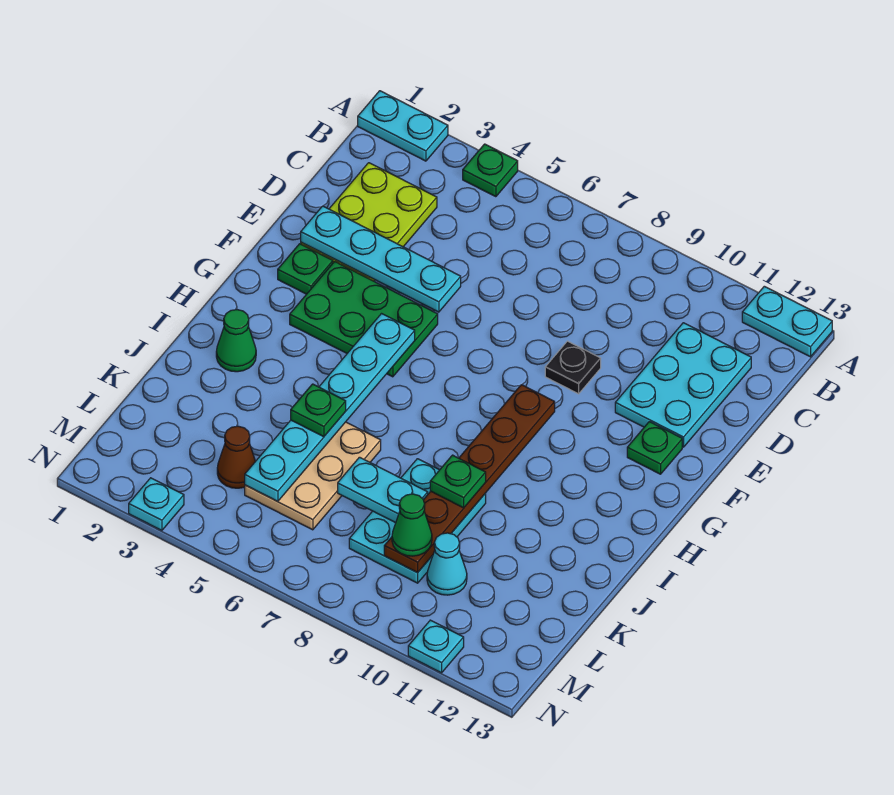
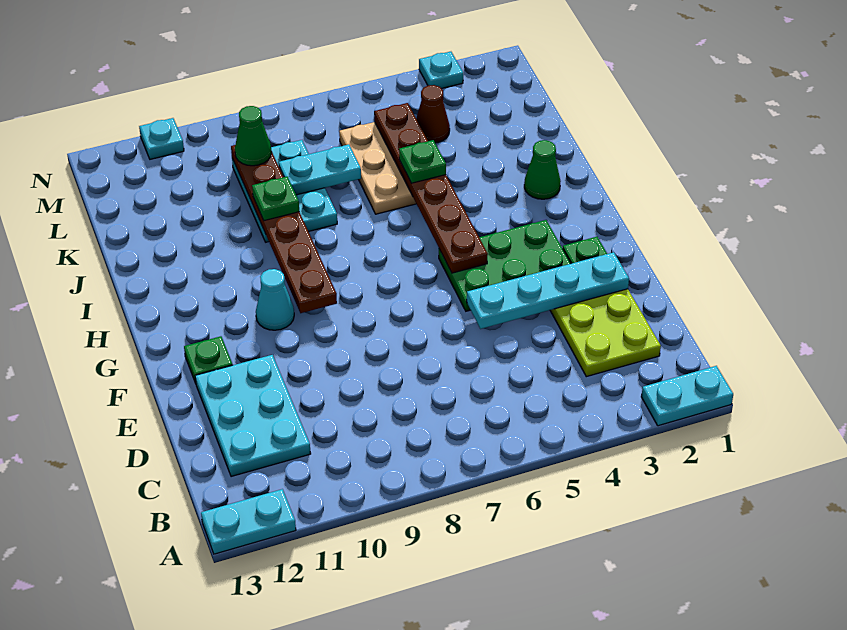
green 1x1 plate [463,144,518,197] -> none
black 1x1 plate [545,341,601,394] -> none
cyan 1x6 plate [245,314,415,502] -> brown 1x6 plate [374,103,488,273]
cyan 1x1 cone [427,533,467,595] -> cyan 1x1 cone moved to [256,269,294,330]

